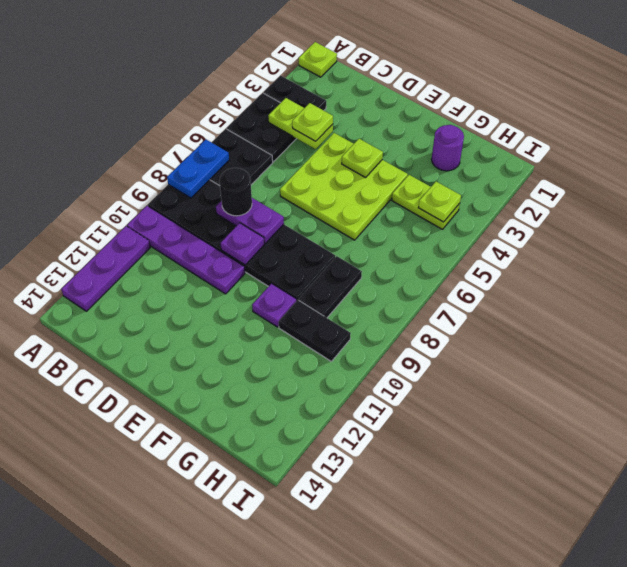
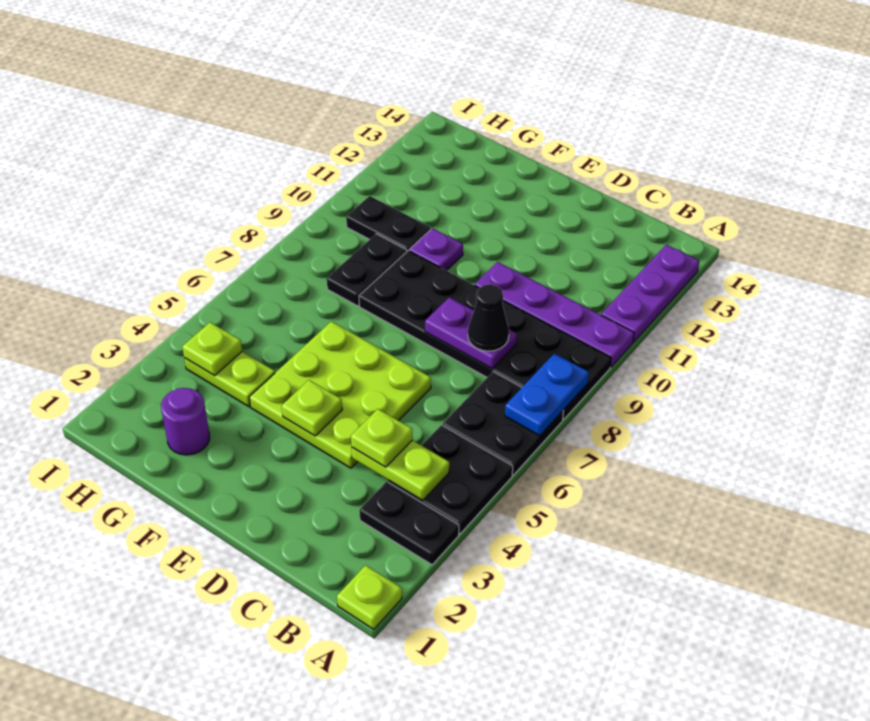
black 1x1 round brick [219,168,252,216] -> black 1x1 cone [468,284,509,351]
purple 1x1 plate [220,223,264,265] -> none

